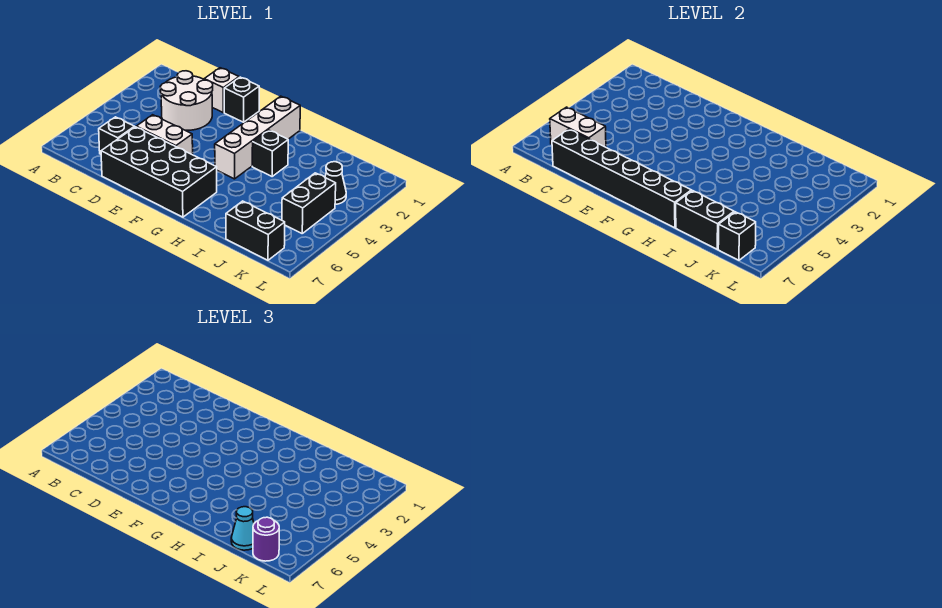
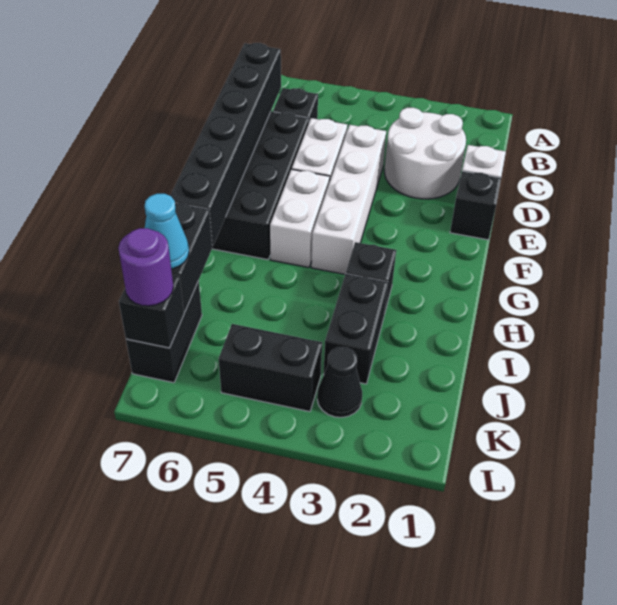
white 1x2 brick [550,107,606,147] -> white 1x2 brick moved to [270,169,330,267]
white 1x4 brick [215,96,300,179] -> white 1x4 brick turned to [311,125,386,274]
none -> black 1x2 brick [324,274,388,384]

